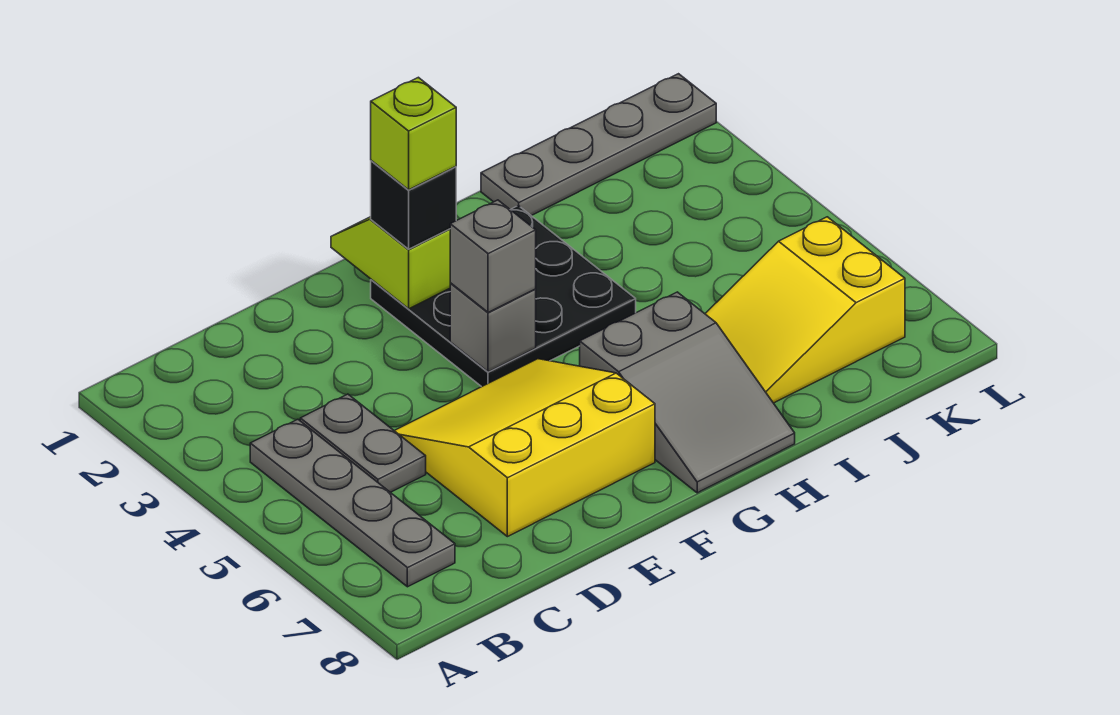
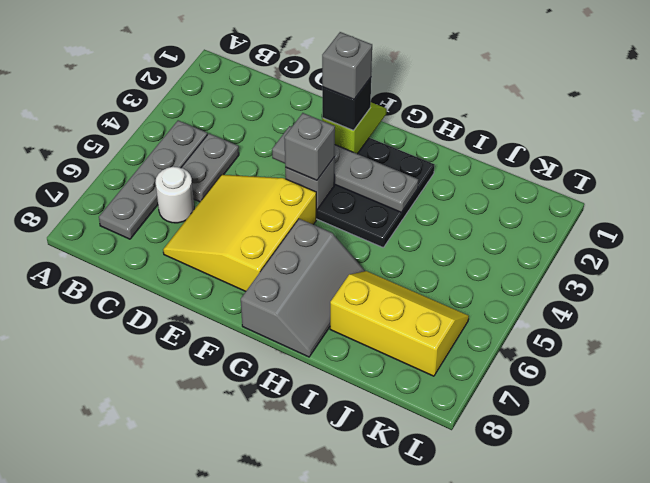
none -> white 1x1 round brick [156,167,194,223]
yellow 3x3 slope [394,359,655,537] -> yellow 3x3 slope turned to [163,175,316,291]
lime 1x1 brick [371,77,456,190] -> grey 1x1 brick [322,32,372,99]
grey 2x3 slope [580,292,795,493] -> grey 2x3 slope turned to [241,219,365,357]
grey 1x4 plate [481,74,716,216] -> grey 1x4 plate moved to [272,126,418,212]
yellow 2x3 slope [705,217,905,403] -> yellow 2x3 slope turned to [330,271,469,376]

